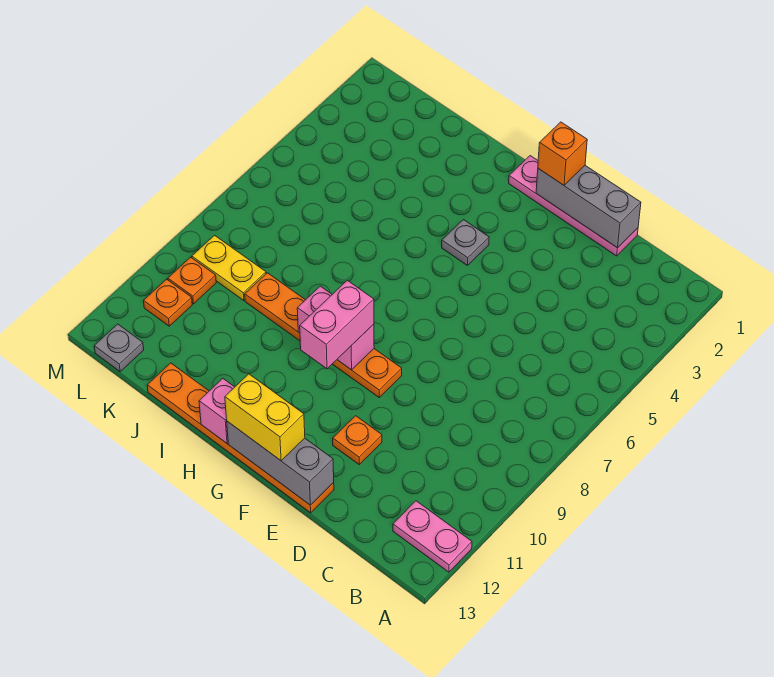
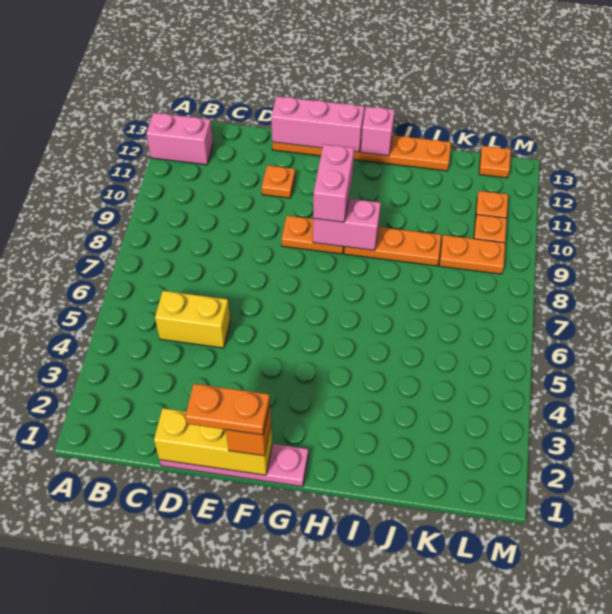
pink 1x2 plate [393,501,472,572] -> pink 1x2 brick [146,113,213,165]
grey 1x3 brick [536,166,641,248] -> yellow 1x3 brick [154,408,272,475]
none -> orange 1x2 plate [185,384,270,435]
grey 1x3 brick [227,421,334,505] -> pink 1x3 brick [271,96,364,152]
yellow 1x2 brick [225,374,305,461] -> yellow 1x2 brick moved to [155,291,230,348]
grey 1x1 plate [442,220,489,265] -> none
yellow 1x2 plate [192,235,266,301] -> orange 1x2 plate [439,235,505,274]
grey 1x1 plate [94,324,144,372] -> orange 1x1 plate [479,146,511,178]

